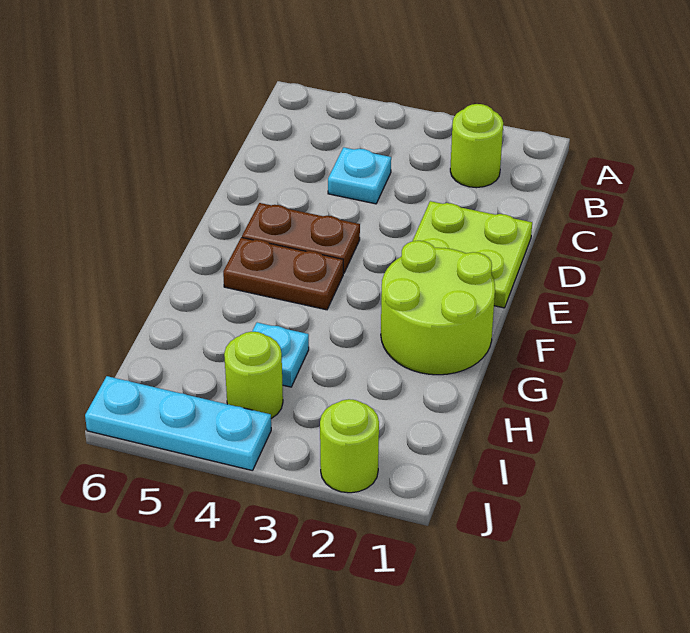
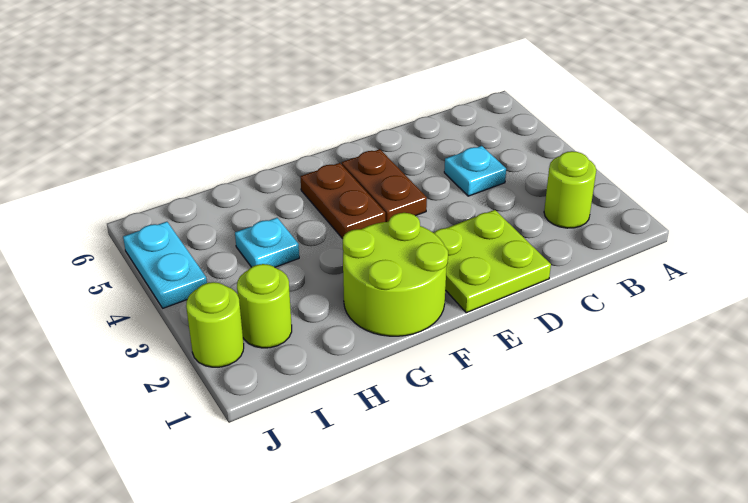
lime 1x1 round brick [224,332,283,419] -> lime 1x1 round brick moved to [237,264,292,348]
cyan 1x3 plate [85,376,271,471] -> cyan 1x2 plate [123,222,207,308]

